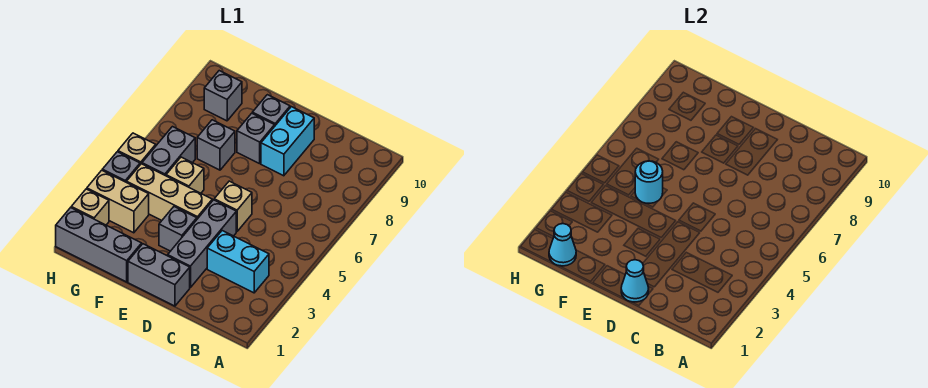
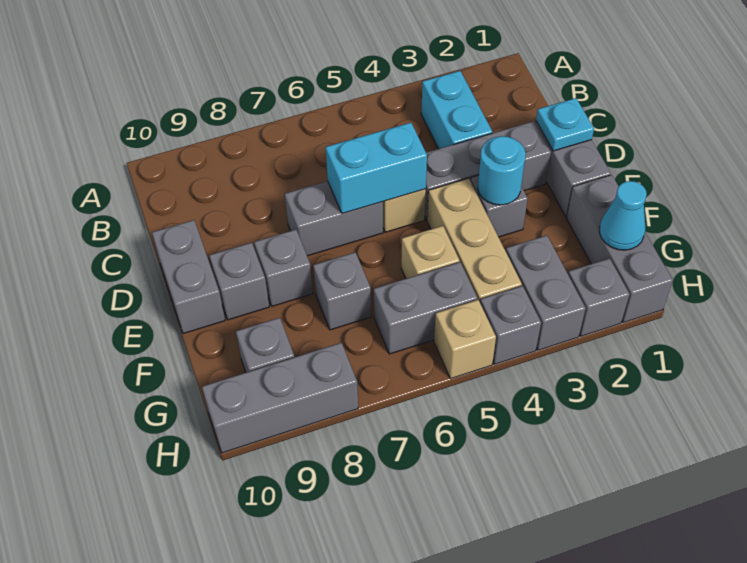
cyan 1x1 cone [621,260,649,302] -> cyan 1x1 plate [536,98,594,151]
none -> grey 1x2 brick [285,181,383,256]
cyan 1x2 brick [261,107,314,176] -> cyan 1x2 brick moved to [326,123,427,214]
none -> grey 1x2 brick [152,220,225,333]
cyan 1x1 round brick [635,161,663,203] -> cyan 1x1 round brick moved to [478,136,526,205]
tan 1x2 brick [87,170,149,233] -> grey 1x2 brick [506,235,586,350]
tan 1x1 brick [71,189,109,225] -> grey 1x1 brick [568,258,630,336]
none -> grey 1x3 brick [202,343,358,453]

